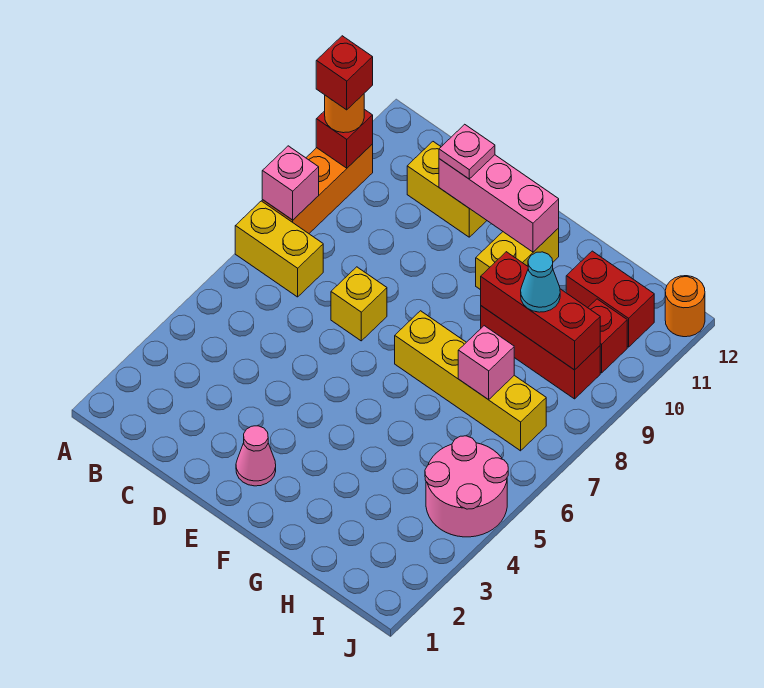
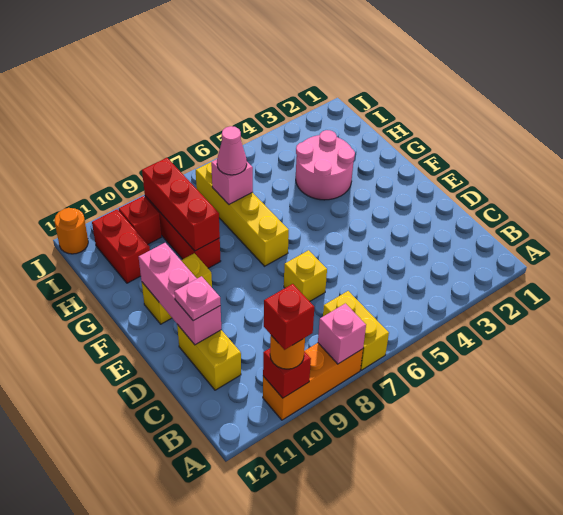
pink 1x1 cone [236,426,276,486] -> pink 1x1 cone moved to [217,126,247,175]
cyan 1x1 cone [521,252,560,312] -> none
pink 2x2 round brick [425,436,508,537] -> pink 2x2 round brick moved to [296,130,355,200]

